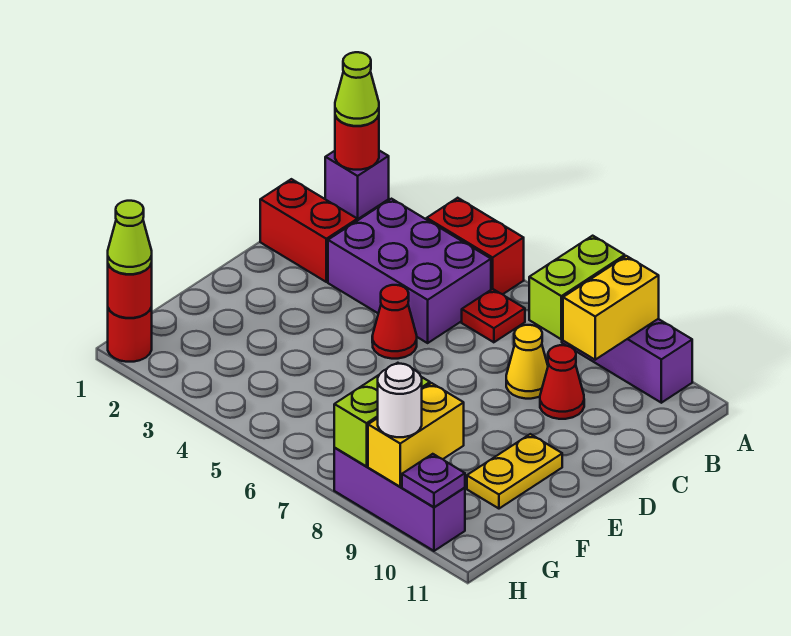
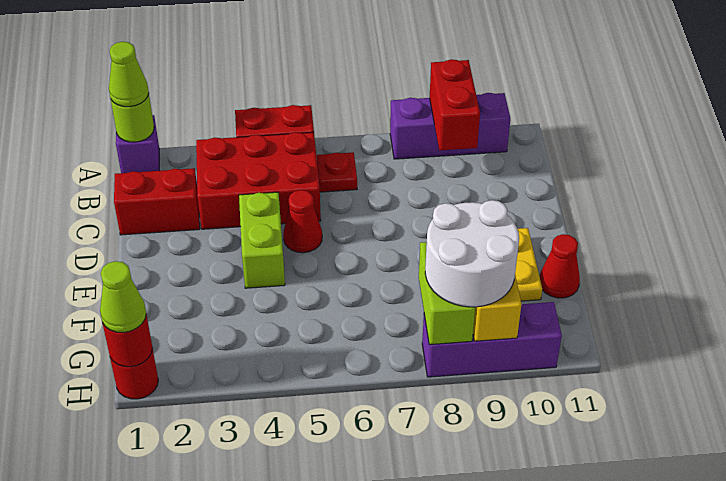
red 1x1 round brick [335,115,379,170] -> lime 1x1 round brick [111,94,154,142]
lime 1x2 brick [529,236,625,340] -> lime 1x2 brick moved to [239,192,285,288]
yellow 1x2 brick [563,256,659,360] -> red 1x2 brick [430,59,480,150]
purple 2x3 brick [328,199,491,343] -> red 2x3 brick [196,132,321,229]
yellow 1x1 cone [506,325,548,399] -> none
red 1x1 cone [540,345,584,419] -> red 1x1 cone moved to [540,234,580,298]
white 1x1 round brick [378,364,422,437] -> white 2x2 round brick [425,200,519,307]
purple 1x1 plate [402,454,465,507] -> none

